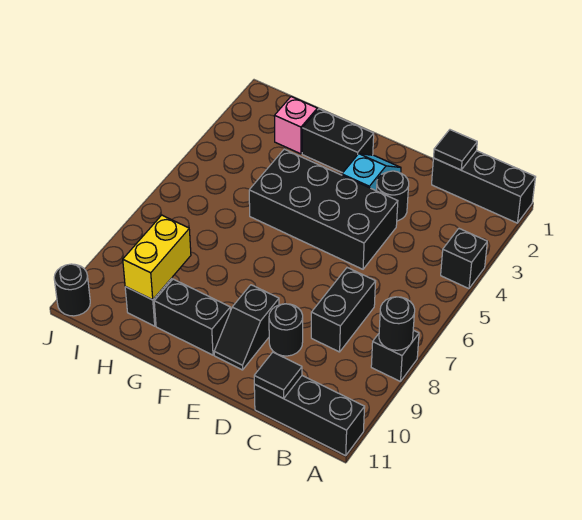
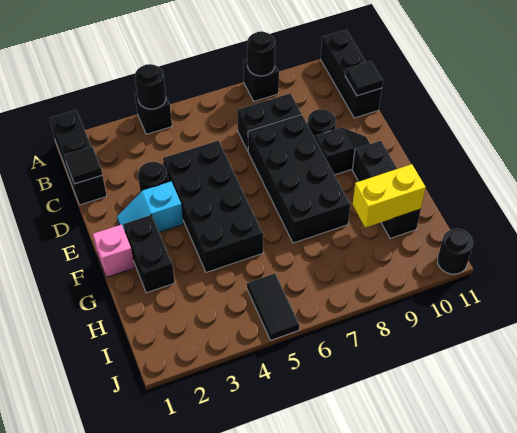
none -> black 1x1 round brick [135,64,166,109]
none -> black 2x4 brick [248,114,350,243]
pink 1x1 brick [275,97,317,154] -> pink 1x1 brick moved to [93,224,135,277]
none -> black 1x2 tile [247,273,299,340]

